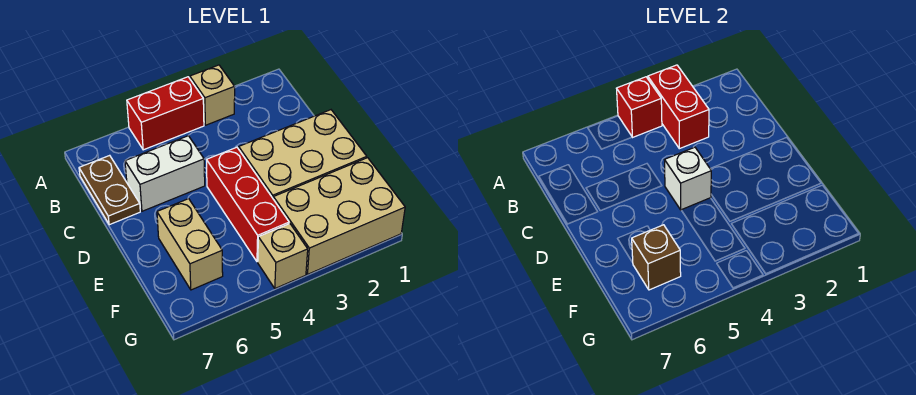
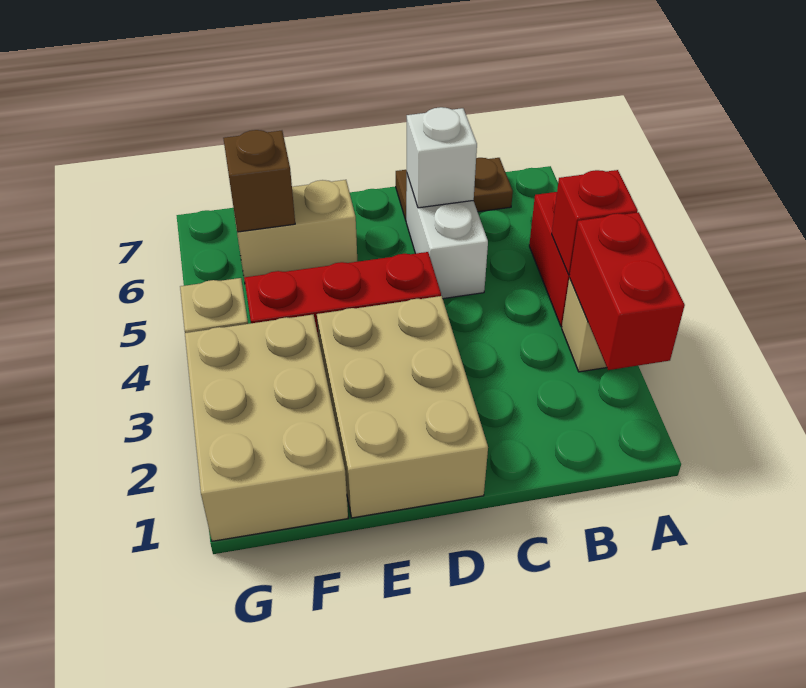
red 1x2 brick [648,65,709,149] -> red 1x2 brick turned to [569,212,685,370]
white 1x1 brick [665,147,711,210] -> white 1x1 brick moved to [407,107,477,208]

